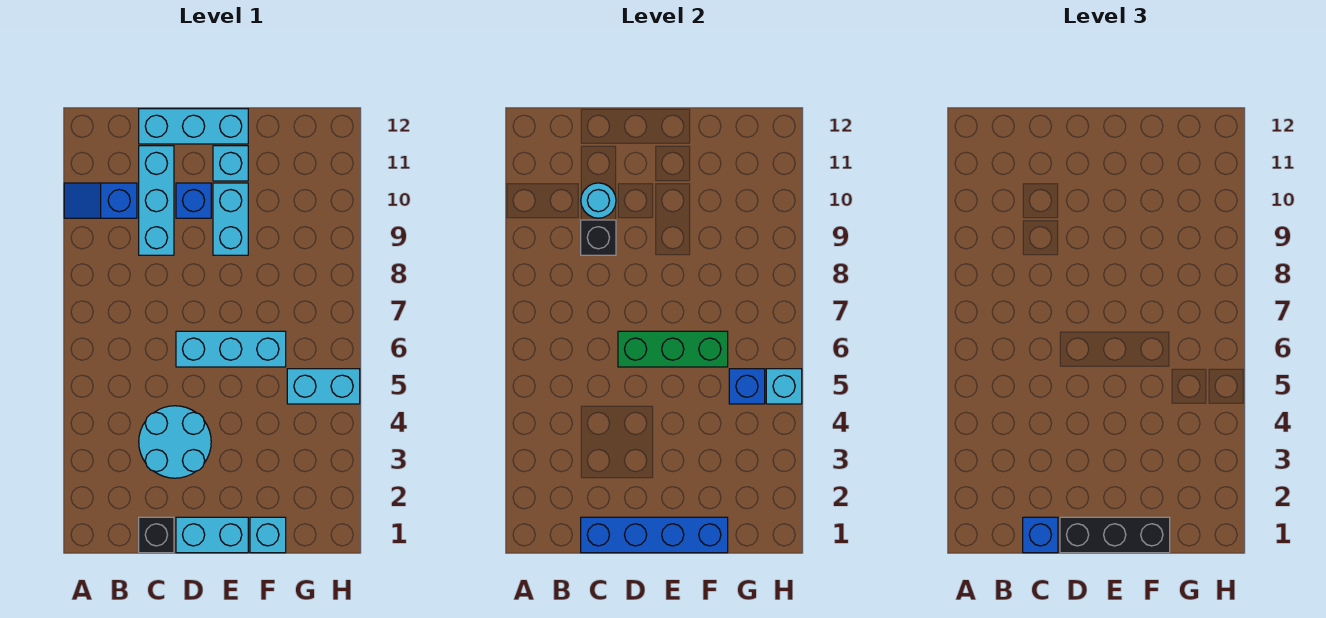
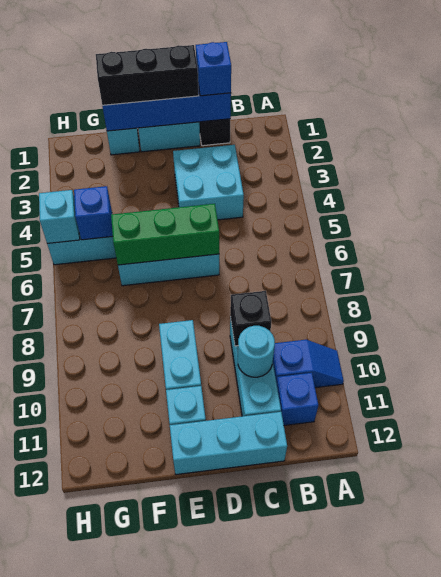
cyan 2x2 round brick [139,406,211,478] -> cyan 2x2 brick [173,145,244,220]
blue 1x1 brick [176,183,211,218] -> blue 1x1 brick moved to [276,373,318,425]

